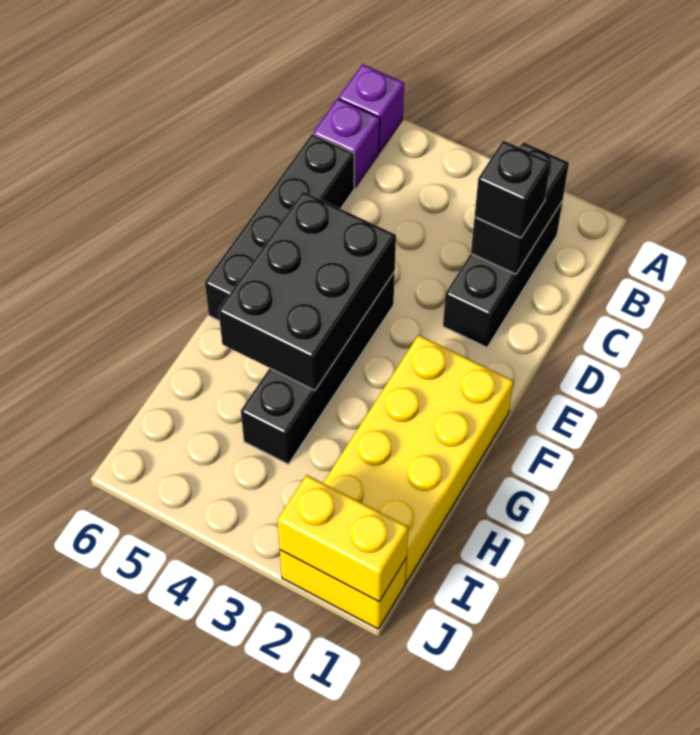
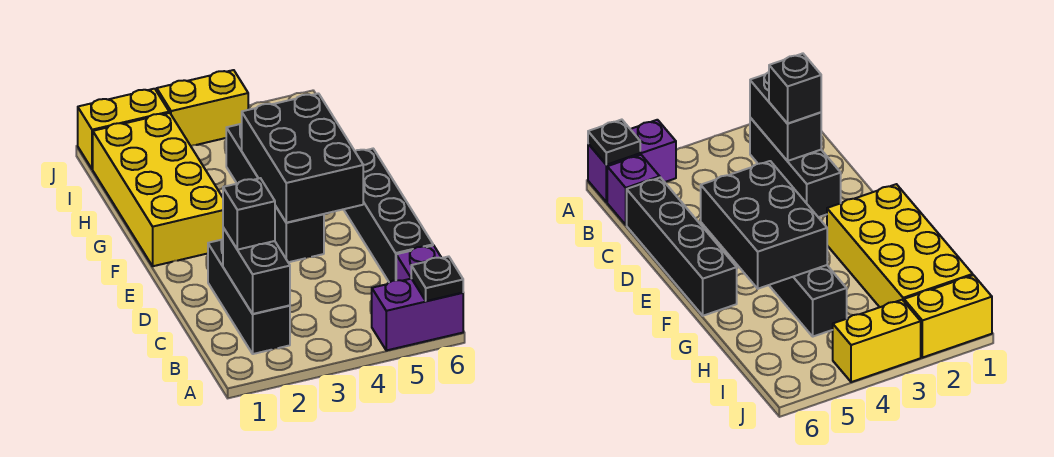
purple 1x1 brick [339,64,404,152] -> purple 1x2 brick [372,279,463,350]
none -> black 1x1 plate [411,256,463,301]
yellow 1x2 brick [277,475,408,602] -> yellow 1x2 brick moved to [157,70,248,146]

